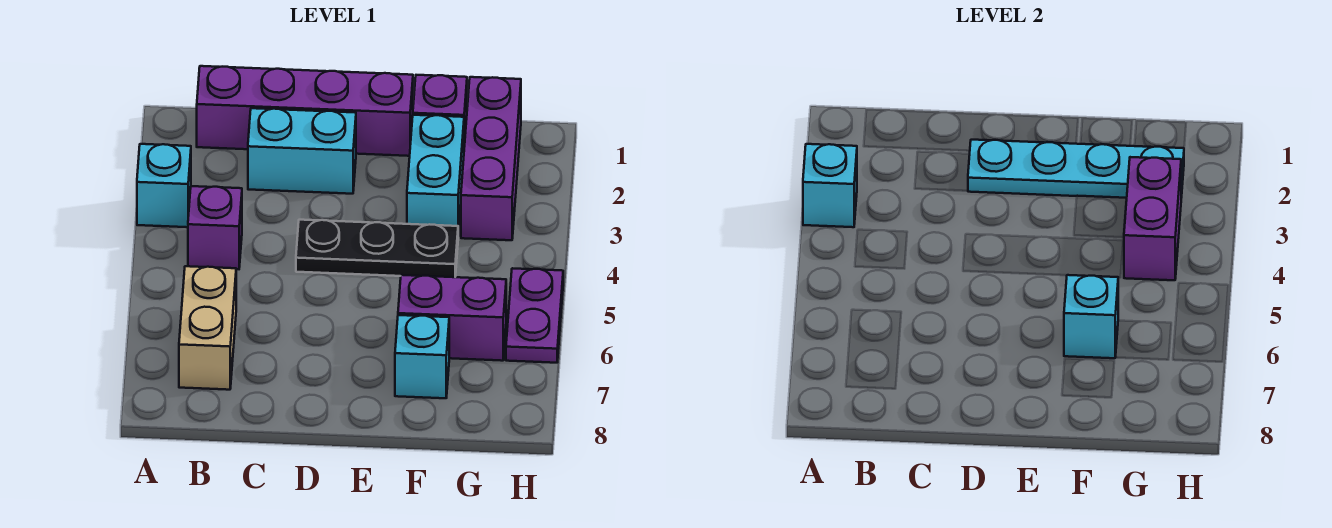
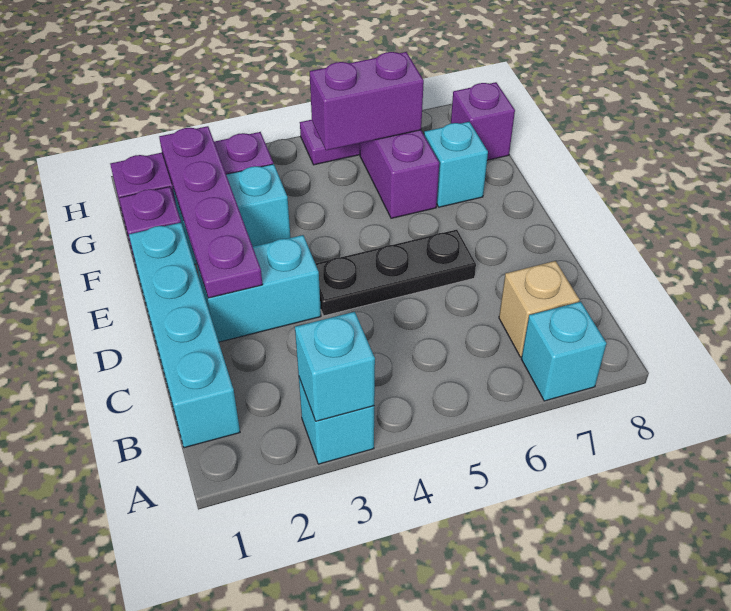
purple 1x4 brick [197,66,413,156] -> cyan 1x4 brick [129,223,240,448]
purple 1x1 brick [188,186,242,269] -> purple 1x1 brick moved to [451,82,515,160]
tan 1x2 brick [179,266,236,390] -> tan 1x1 brick [499,261,579,357]
cyan 1x2 brick [248,108,356,194] -> cyan 1x2 brick turned to [196,235,321,342]
cyan 1x4 plate [968,140,1184,198] -> purple 1x4 plate [159,126,263,298]
black 1x3 plate [296,220,458,277] -> black 1x3 plate turned to [315,230,476,316]
cyan 1x1 brick [1064,275,1119,358] -> cyan 1x1 brick moved to [521,302,607,401]
purple 1x2 brick [1124,157,1181,280] -> purple 1x2 brick moved to [310,52,424,150]

